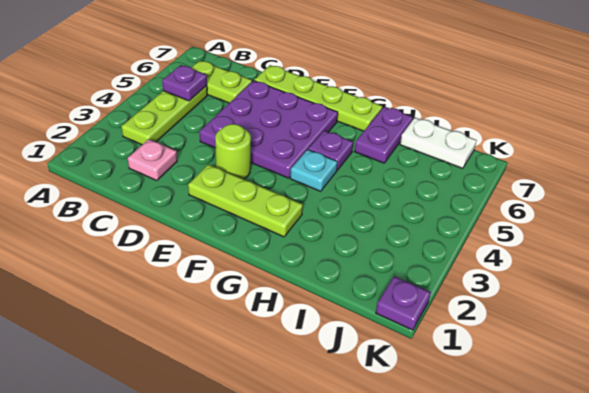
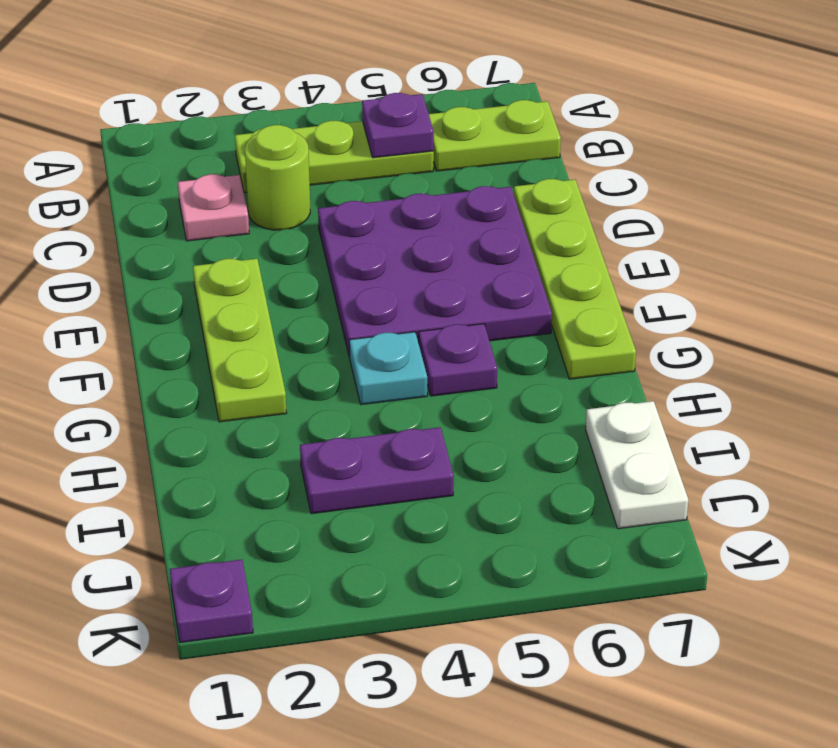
lime 1x2 plate [191,61,252,103] -> lime 1x2 plate turned to [429,100,561,171]
lime 1x1 round brick [215,124,251,179] -> lime 1x1 round brick moved to [245,125,310,230]
purple 1x2 plate [354,107,413,163] -> purple 1x2 plate moved to [300,427,454,514]

